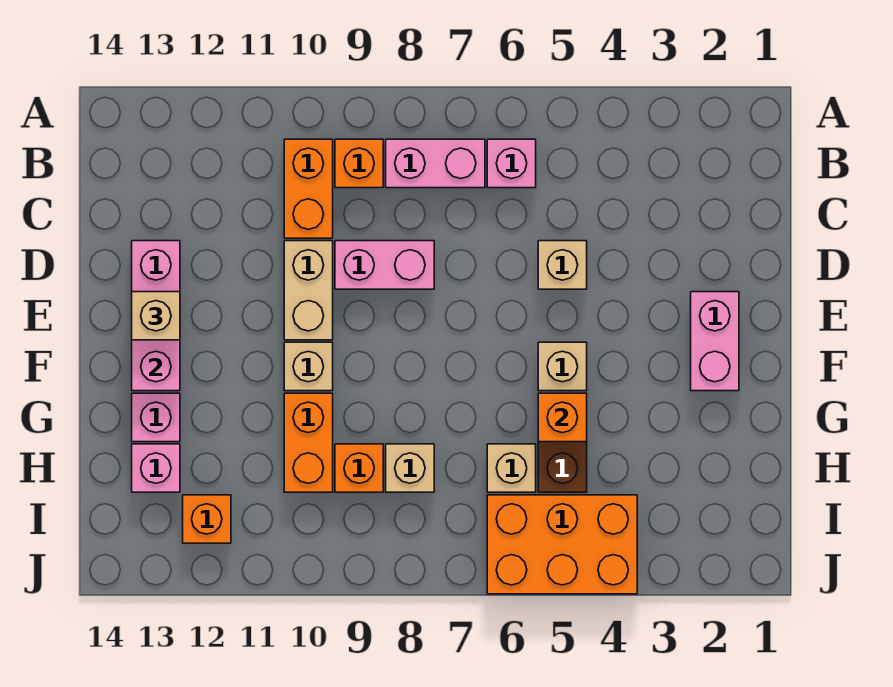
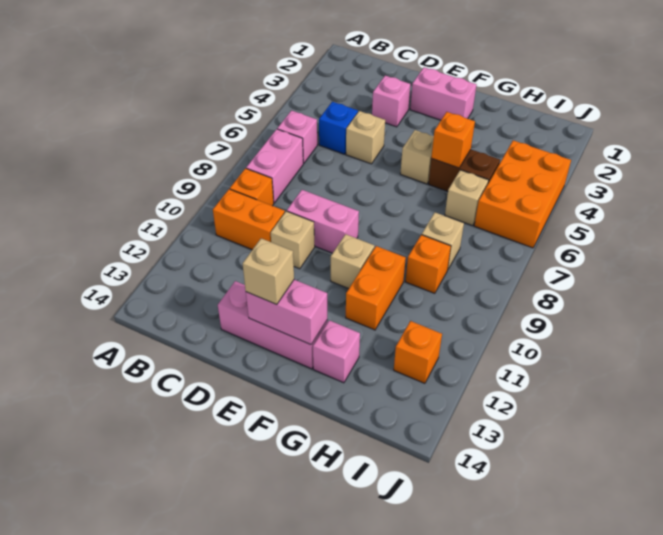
none -> blue 1x1 brick [319,102,358,154]
pink 1x2 brick [335,241,434,289] -> pink 1x2 brick turned to [287,190,359,253]
tan 1x2 brick [284,241,333,340] -> tan 1x1 brick [271,211,315,269]
orange 1x2 brick [284,393,333,492] -> orange 1x2 brick turned to [346,246,406,330]
pink 1x1 brick [132,444,180,492] -> pink 1x1 brick moved to [372,76,410,127]

